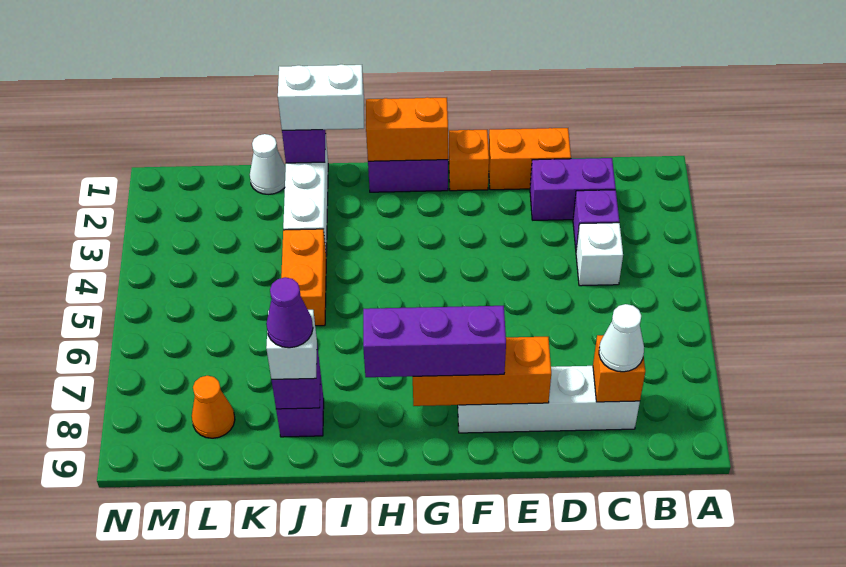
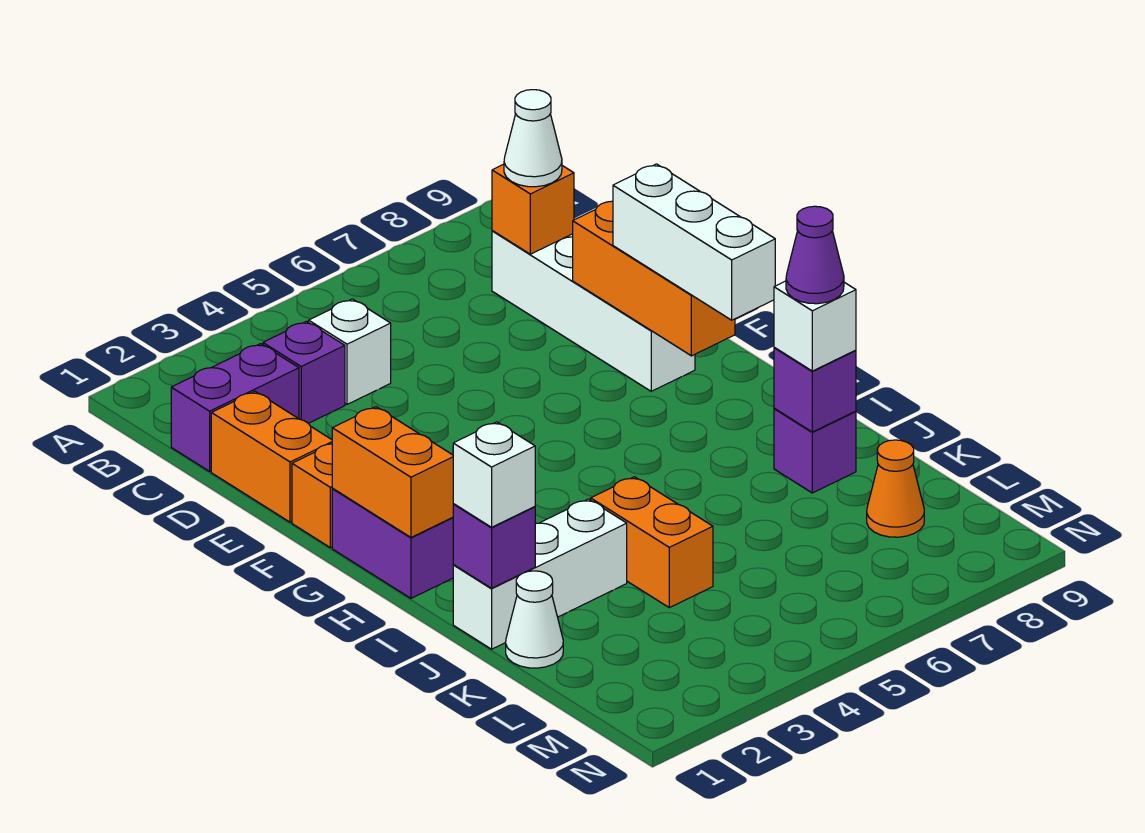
purple 1x2 brick [530,158,616,220] -> purple 1x2 brick turned to [171,344,299,471]
purple 1x3 brick [363,306,506,377] -> white 1x3 brick [613,164,775,320]
white 1x2 brick [278,64,364,130] -> white 1x1 brick [453,422,535,527]
orange 1x2 brick [281,229,326,326] -> orange 1x2 brick turned to [591,477,713,608]

